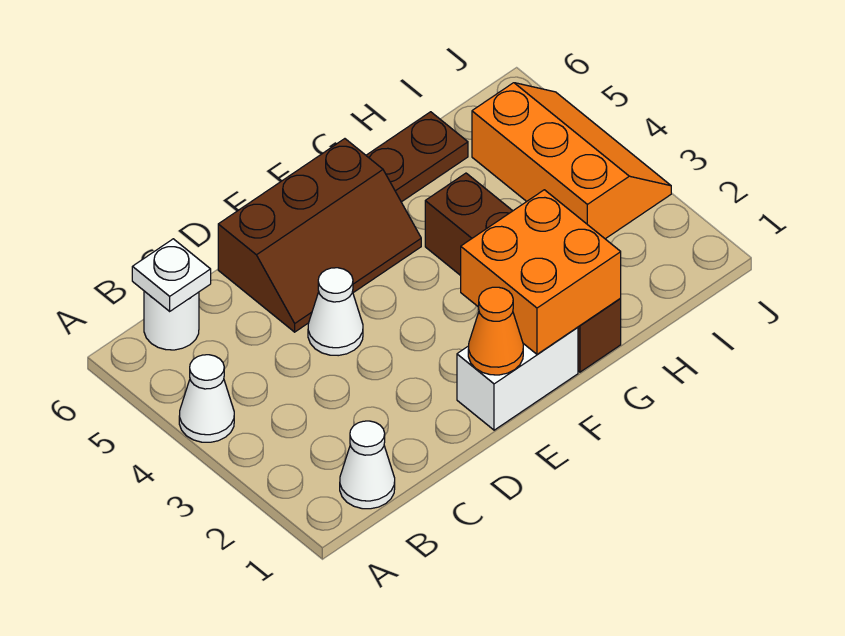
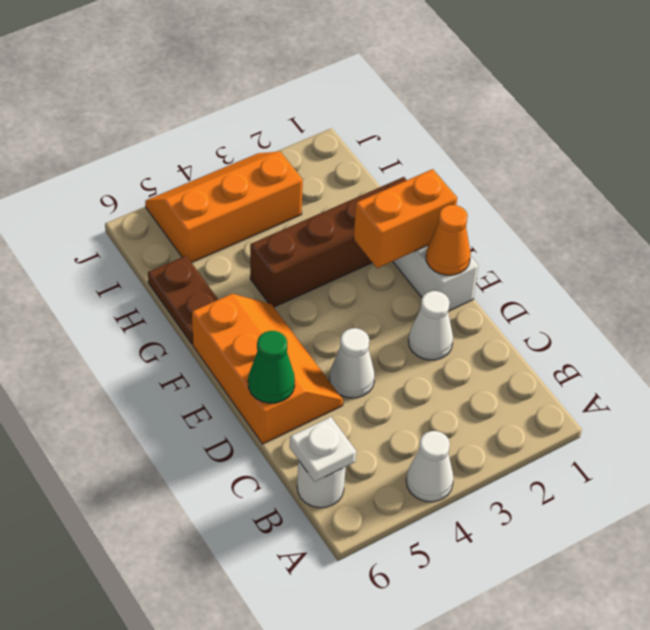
white 1x1 cone [340,421,395,509] -> white 1x1 cone moved to [408,291,453,360]
brown 2x3 slope [218,139,421,332] -> orange 2x3 slope [192,294,343,444]
none -> green 1x1 cone [248,331,295,403]
orange 2x2 brick [461,190,621,354] -> orange 1x2 brick [354,169,457,268]

